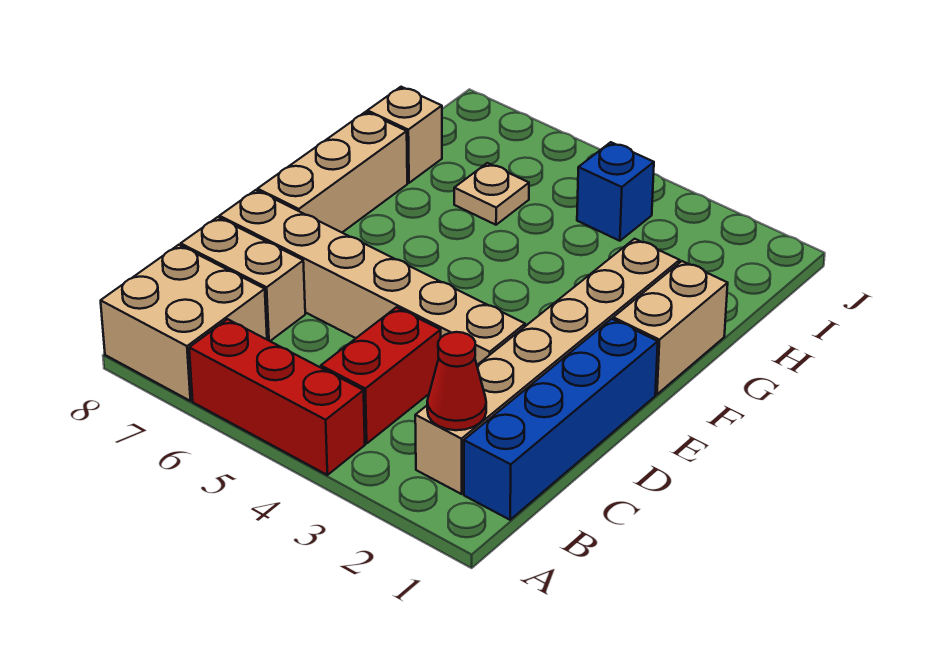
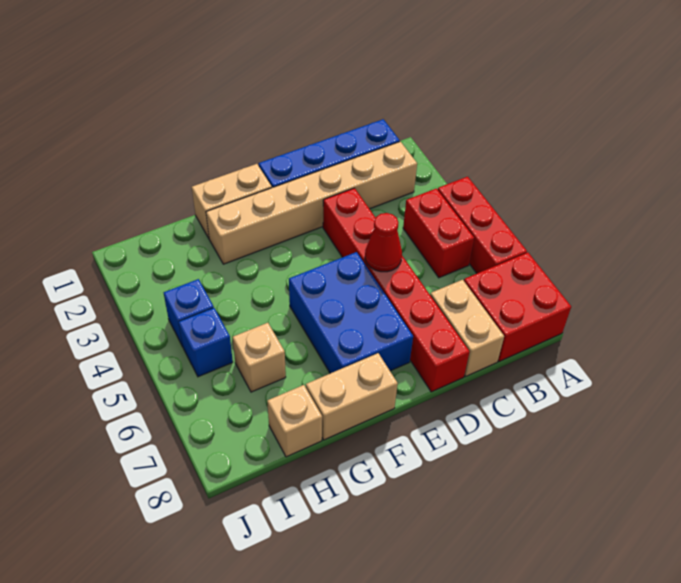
tan 2x2 brick [101,245,267,401] -> red 2x2 brick [464,253,571,362]
red 1x1 cone [427,332,486,430] -> red 1x1 cone moved to [365,213,402,272]
red 1x2 brick [321,307,441,444] -> red 1x2 brick turned to [403,188,474,278]
tan 1x6 brick [219,190,525,365] -> red 1x6 brick [323,188,469,392]
none -> blue 2x3 brick [289,252,413,373]
tan 1x3 brick [258,112,407,232] -> tan 1x2 brick [306,353,398,440]
tan 1x1 plate [454,163,529,225] -> tan 1x1 brick [233,323,286,392]
none -> blue 1x1 brick [179,308,233,377]

